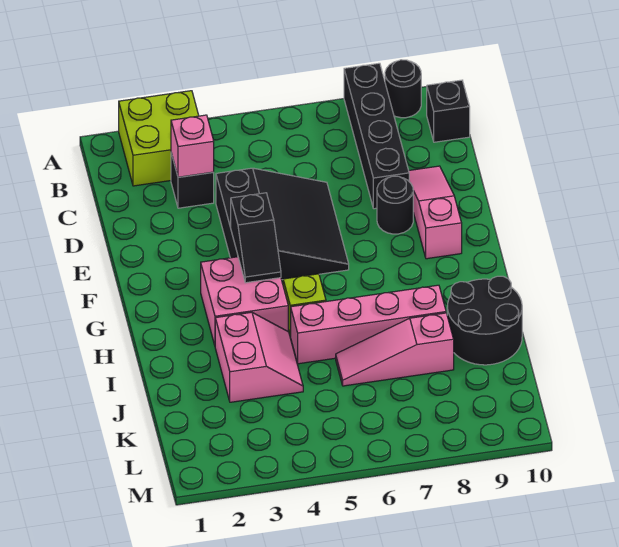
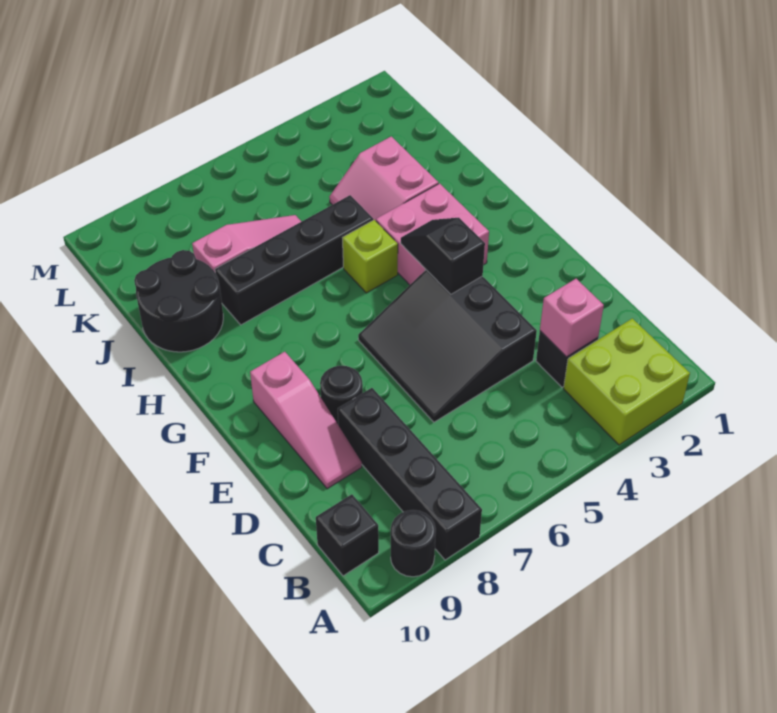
pink 1x4 brick [291,285,446,364] -> black 1x4 brick [215,195,373,325]

